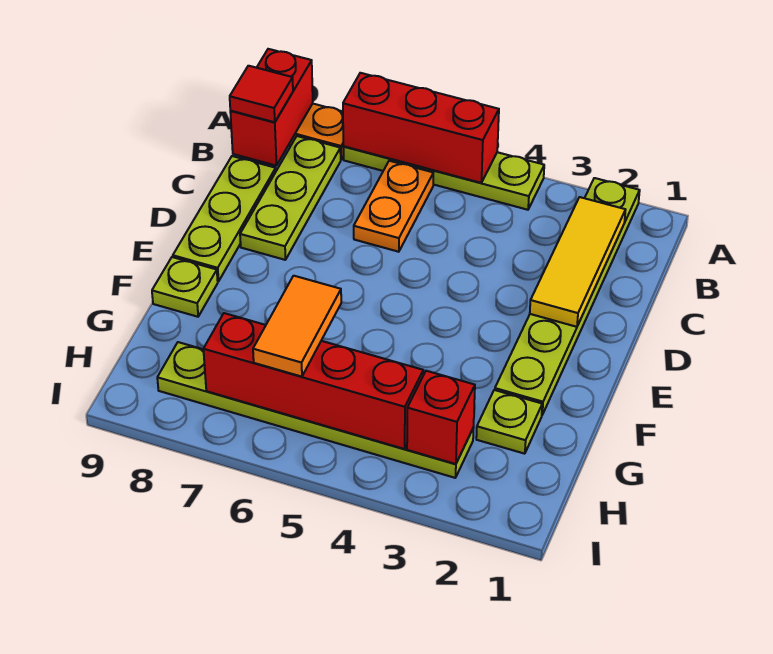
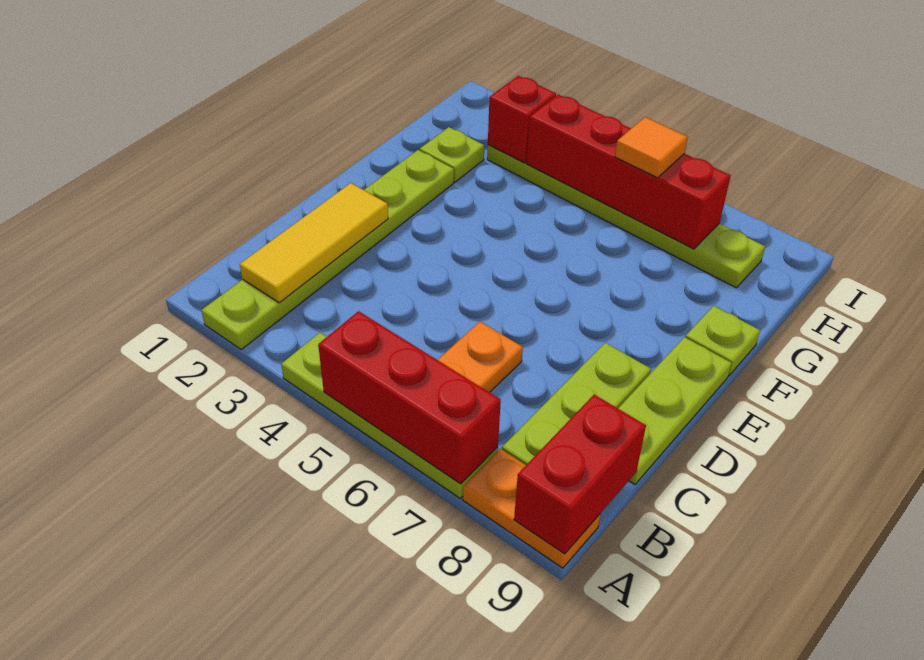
red 1x1 tile [230,66,293,122] -> none
orange 1x2 tile [253,276,341,377] -> orange 1x1 tile [615,117,688,178]

